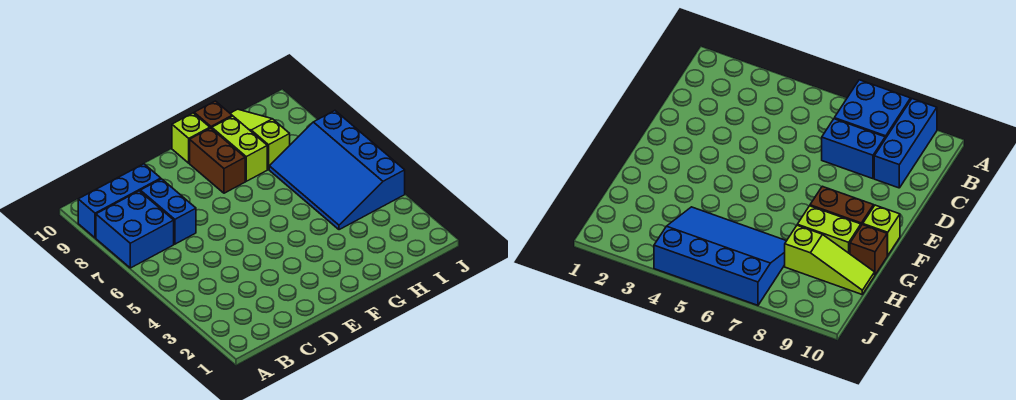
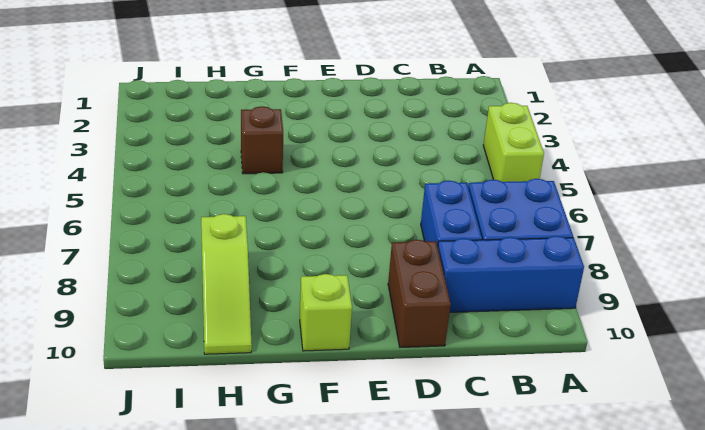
brown 1x2 brick [190,128,245,193] -> brown 1x2 brick moved to [388,240,451,347]
lime 1x2 brick [212,116,267,181] -> lime 1x2 brick moved to [483,103,544,182]
brown 1x1 brick [194,101,232,129] -> brown 1x1 brick moved to [241,106,283,174]
blue 3x4 slope [269,111,405,230] -> none

